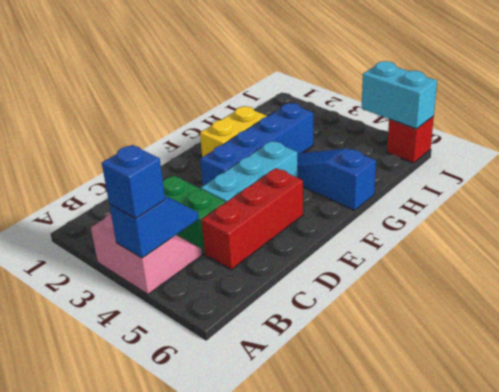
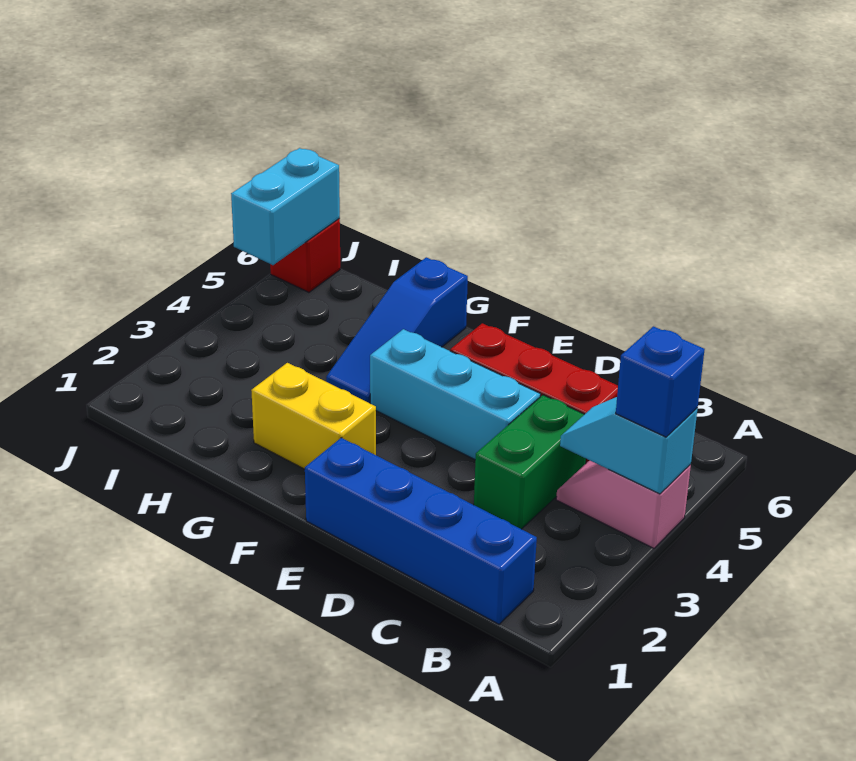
pink 2x2 slope [91,214,202,294] -> pink 1x2 slope [556,461,691,548]
blue 1x2 slope [109,196,199,258] -> cyan 1x2 slope [560,397,698,494]
blue 1x4 brick [200,103,313,186] -> blue 1x4 brick moved to [305,438,537,624]

